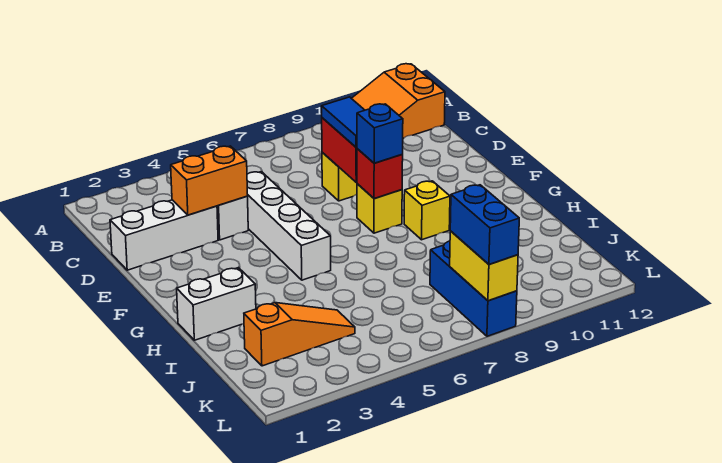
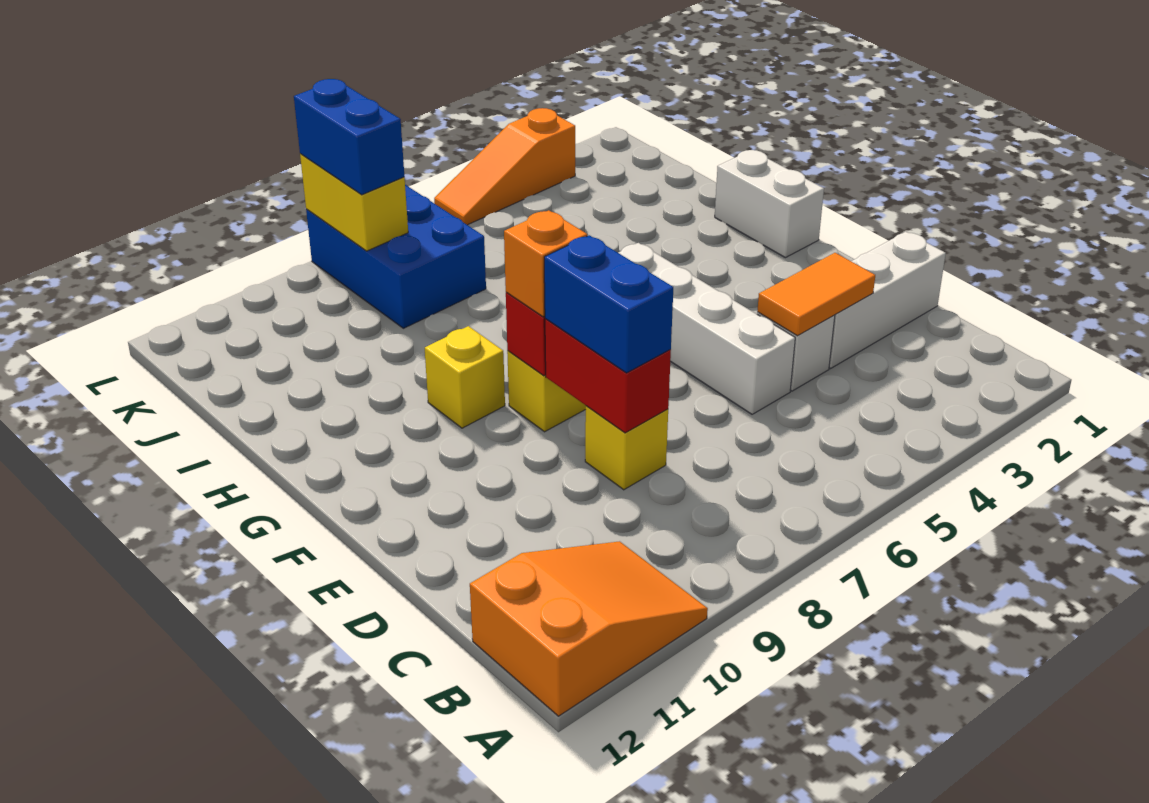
orange 1x2 brick [171,146,248,215] -> orange 1x2 tile [757,253,875,336]
blue 1x2 tile [322,97,365,147] -> blue 1x2 brick [544,235,673,373]
blue 1x1 brick [357,104,403,163] -> orange 1x1 brick [504,210,587,317]
white 1x2 brick [177,268,256,340] -> white 1x2 brick turned to [715,150,824,258]
orange 1x3 slope [244,303,355,366] -> orange 1x3 slope moved to [434,108,575,225]
blue 1x3 brick [430,241,517,336] -> blue 2x3 brick [306,185,486,328]

